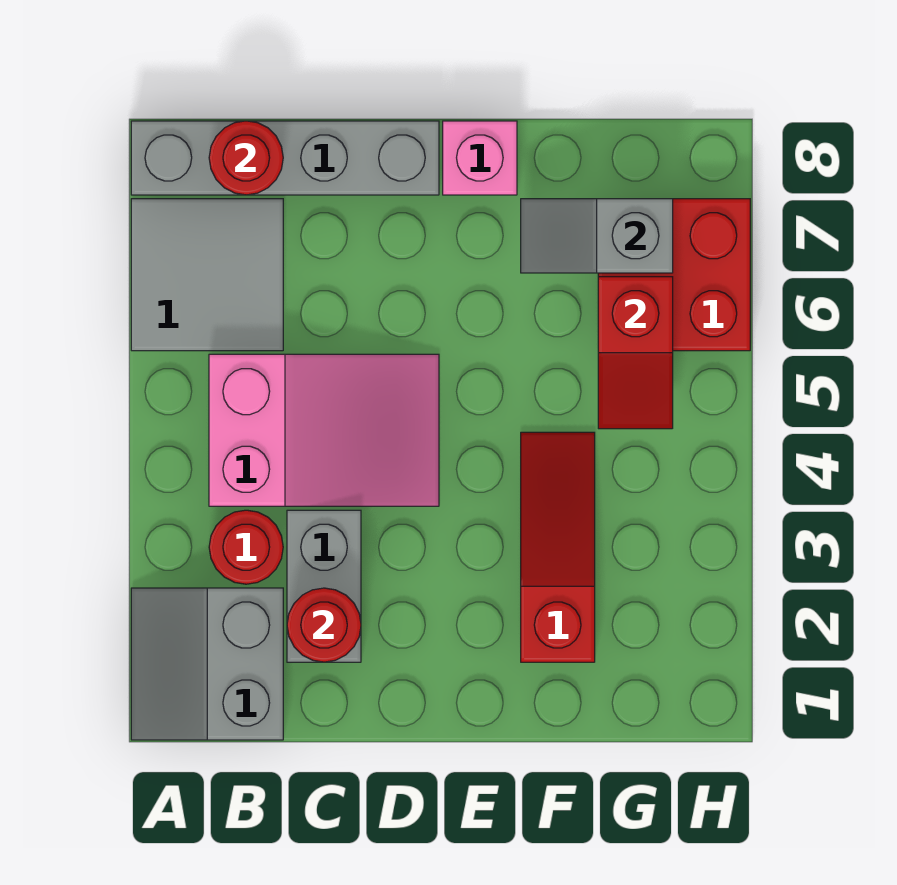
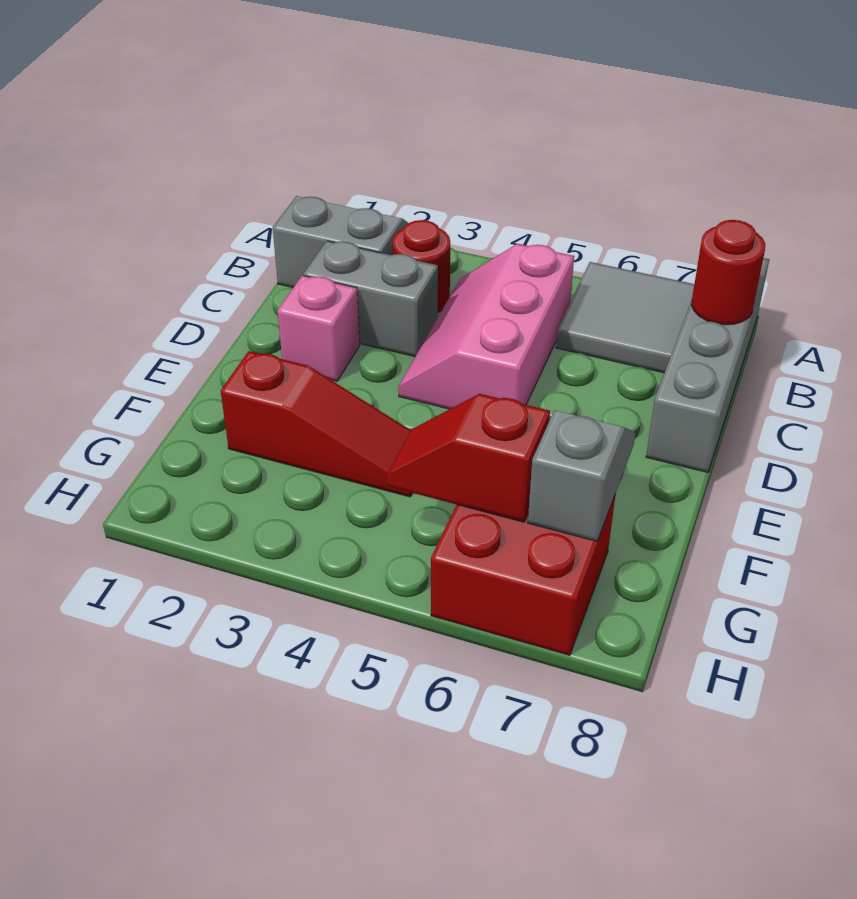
pink 2x3 slope [209,354,439,506] -> pink 2x3 slope turned to [398,244,574,409]
red 1x1 round brick [287,588,361,662] -> none
pink 1x1 brick [443,121,517,195] -> pink 1x1 brick moved to [278,275,360,381]

